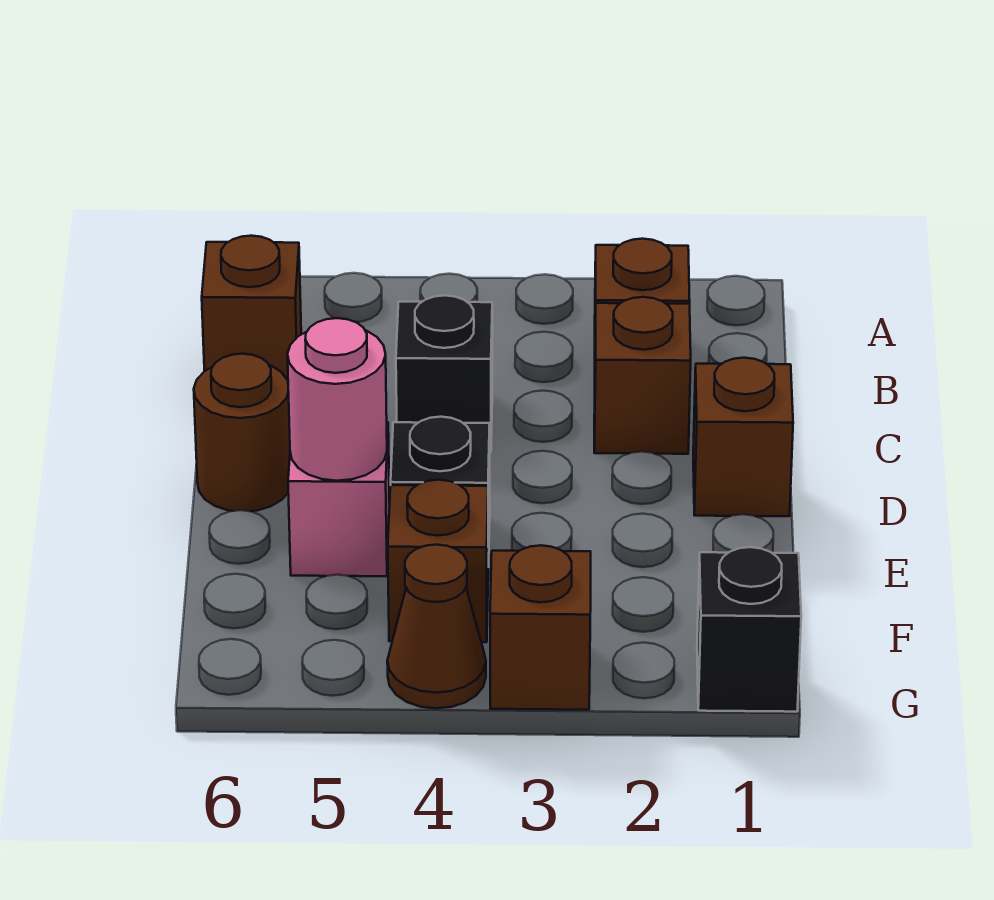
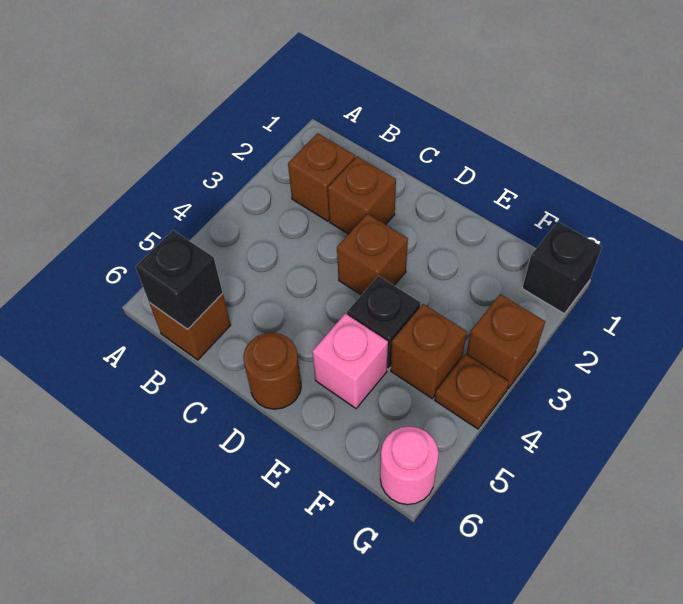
black 1x1 brick [396,295,492,452] -> black 1x1 brick moved to [136,230,223,329]
brown 1x1 brick [693,358,793,516] -> brown 1x1 brick moved to [337,214,408,295]
pink 1x1 round brick [288,318,387,481] -> pink 1x1 round brick moved to [380,426,439,505]
brown 1x1 cone [387,545,486,708] -> brown 1x1 plate [435,354,509,429]

